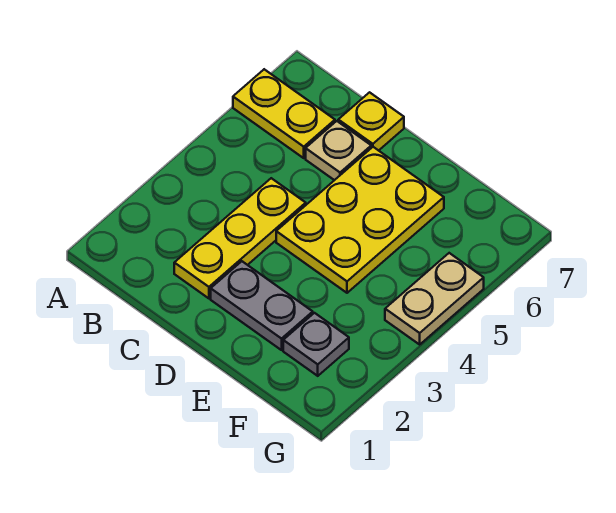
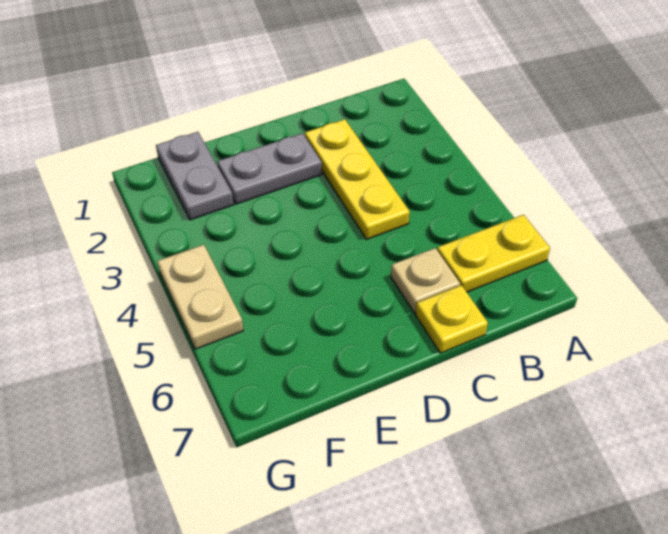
yellow 2x3 plate [276,147,444,293] -> none
grey 1x1 plate [283,313,349,376] -> grey 1x2 plate [156,132,234,220]

